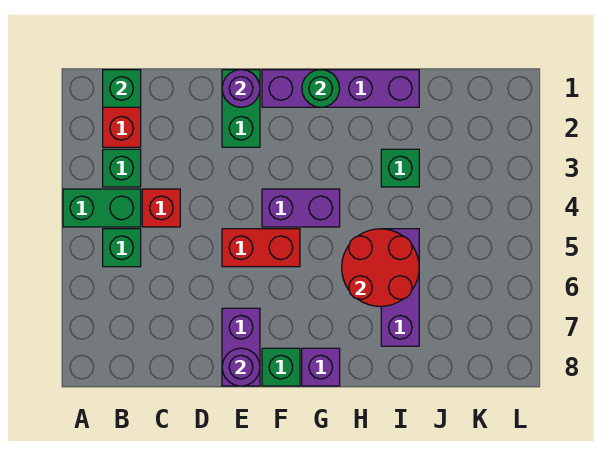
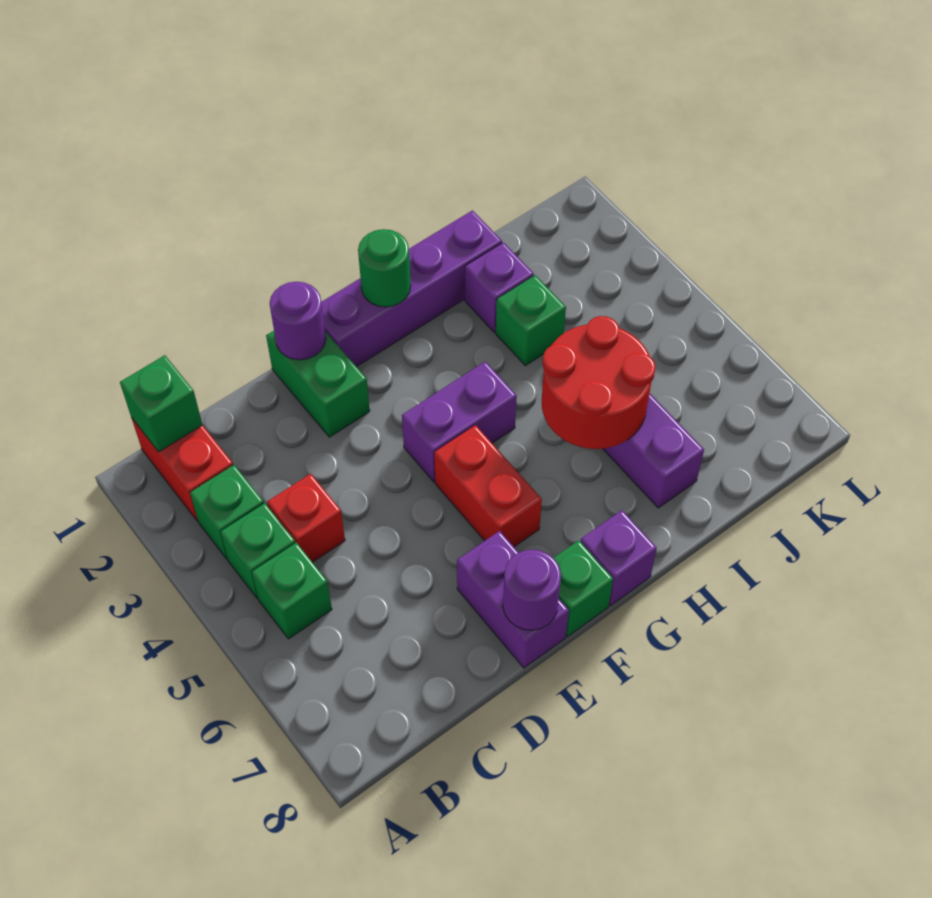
green 1x2 brick [63,189,141,227] -> green 1x1 brick [221,503,295,599]
red 1x2 brick [222,229,300,267] -> red 1x2 brick turned to [434,425,542,547]
none -> purple 1x1 brick [465,242,534,332]

